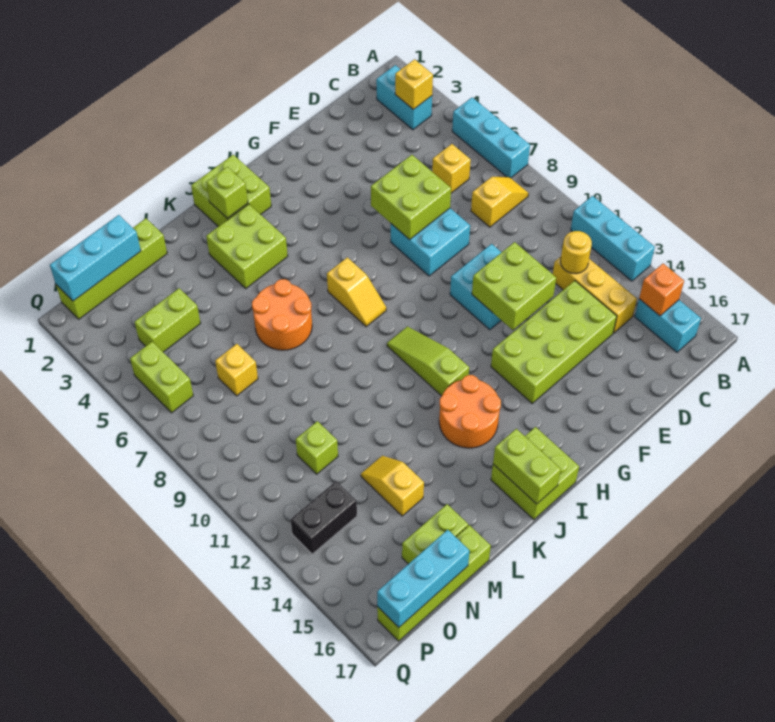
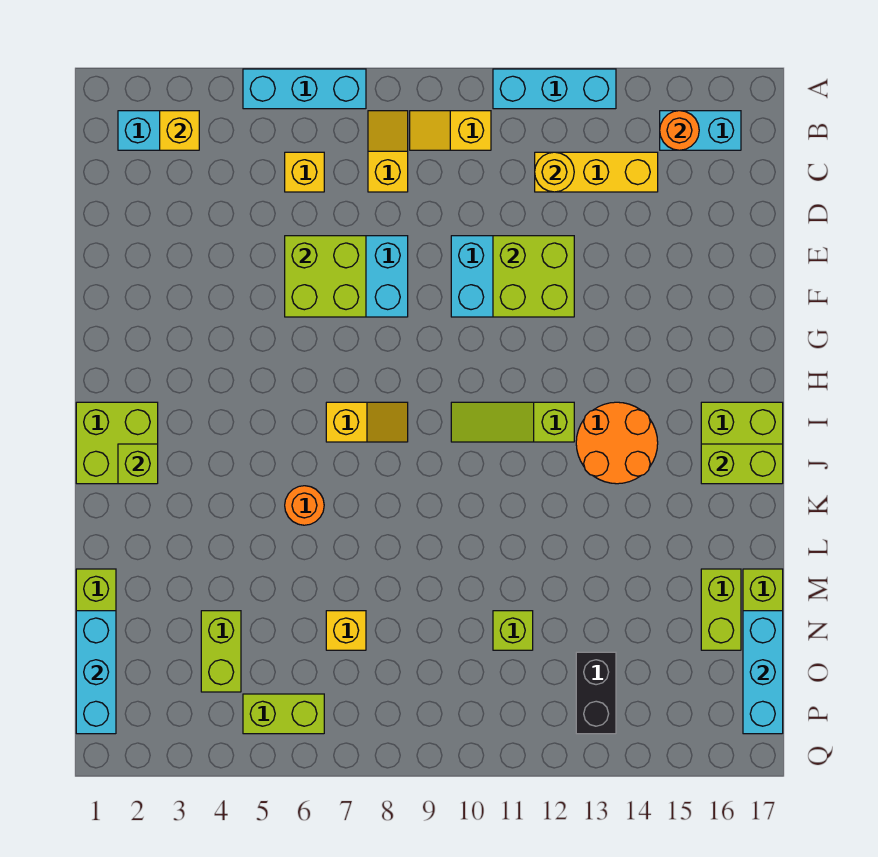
orange 1x1 brick [639,264,684,316] -> orange 1x1 round brick [660,111,699,150]
lime 2x4 brick [491,281,617,403] -> none
lime 2x2 brick [206,204,288,288] -> none
orange 2x2 round brick [252,279,312,350] -> orange 1x1 round brick [285,486,324,525]
yellow 1x2 slope [361,456,424,516] -> yellow 1x2 slope moved to [410,111,491,150]

